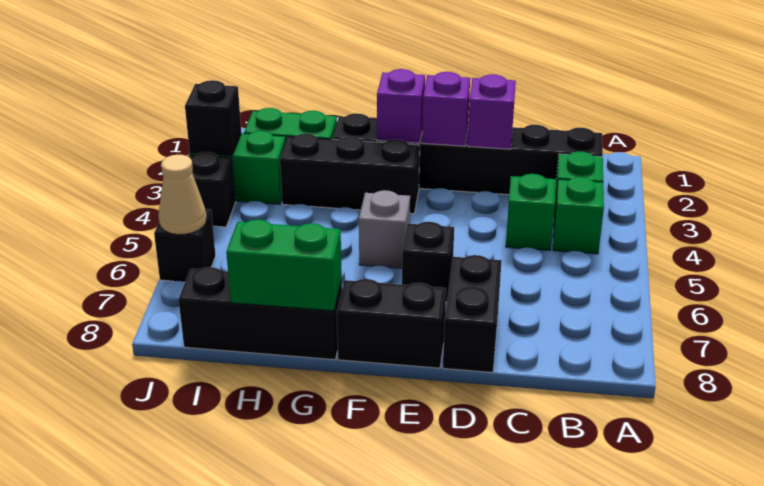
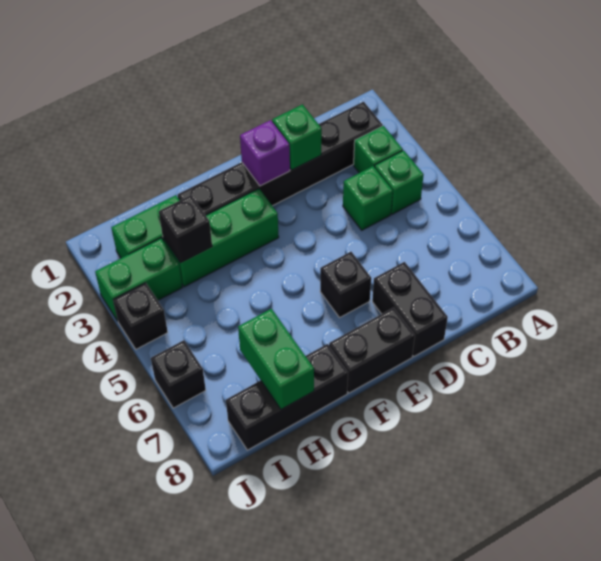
purple 1x1 brick [467,74,516,149] -> green 1x1 brick [272,104,322,170]
purple 1x1 brick [377,69,425,143] -> none
black 1x3 brick [280,134,420,214] -> green 1x3 brick [163,189,279,287]
grey 1x1 brick [359,190,410,268] -> none
green 1x2 brick [226,220,342,311] -> green 1x2 brick turned to [238,309,314,409]
black 1x1 brick [185,80,241,156] -> black 1x1 brick moved to [159,195,212,263]
tan 1x1 cone [158,155,206,235] -> none

